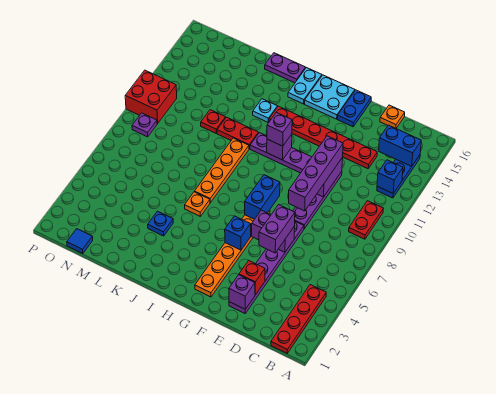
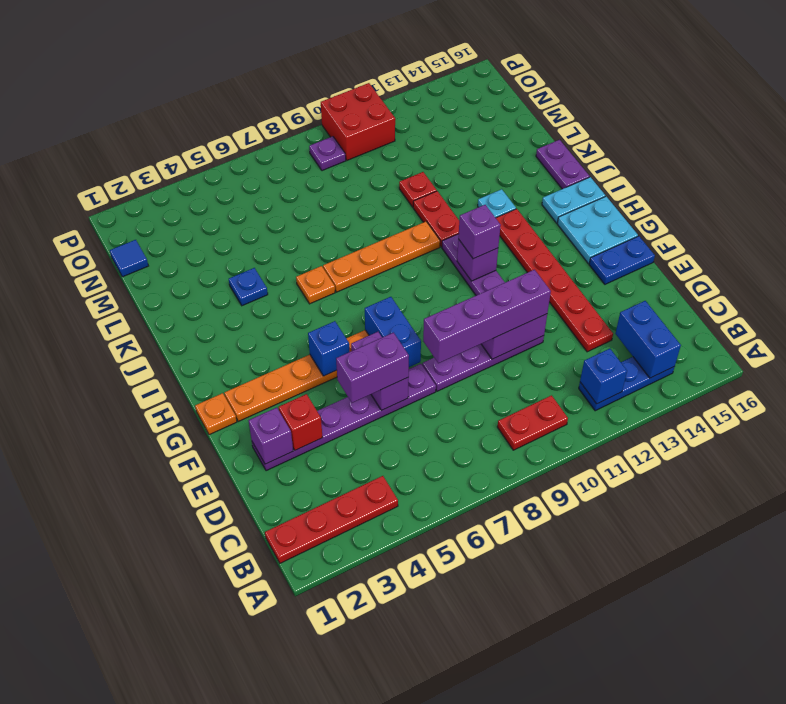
orange 1x1 plate [380,105,405,128] -> orange 1x1 plate moved to [195,393,237,435]
blue 1x2 brick [245,175,280,219] -> blue 1x2 brick turned to [365,297,421,367]

